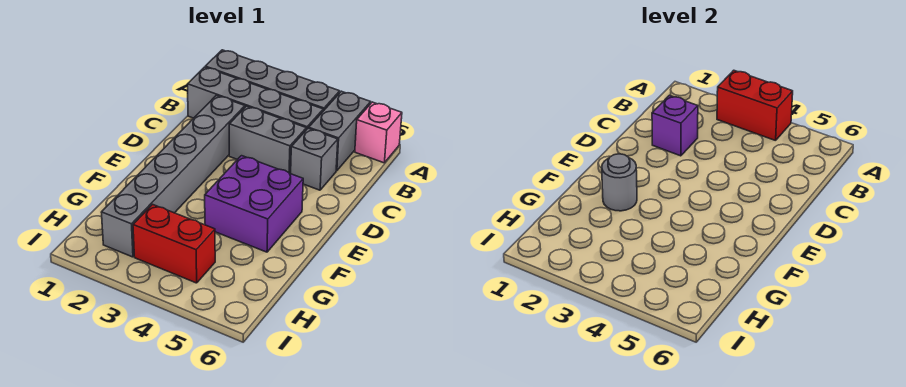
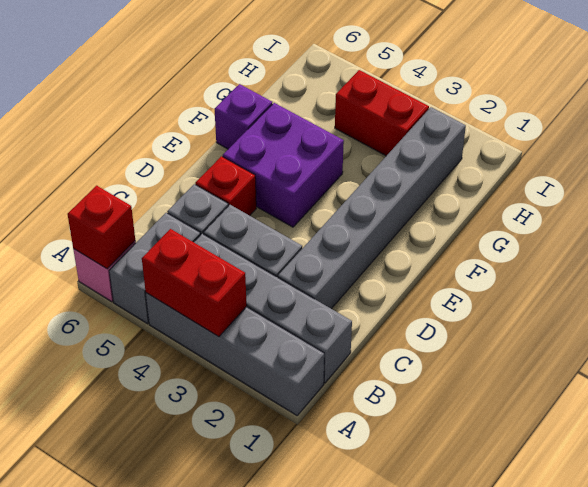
none -> red 1x1 brick [68,186,135,269]
purple 1x1 brick [652,95,698,156] -> purple 1x1 brick moved to [215,84,272,149]
none -> red 1x1 brick [195,156,256,216]
grey 1x1 round brick [602,154,637,211] -> none

